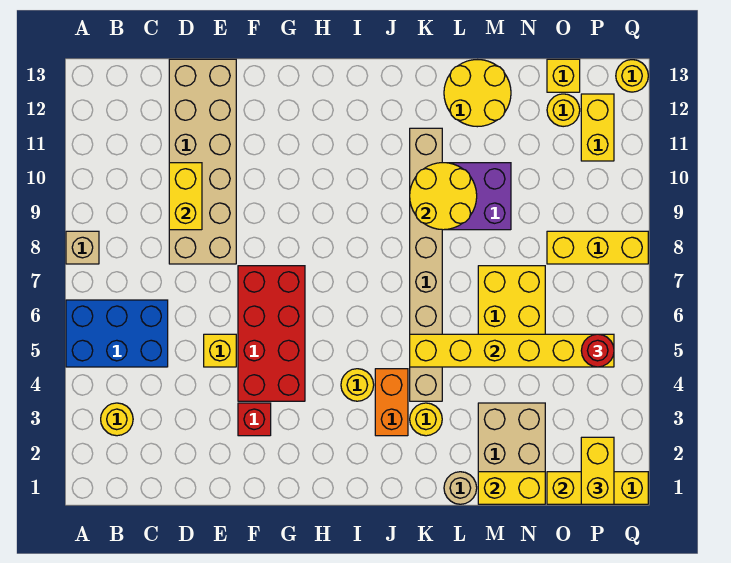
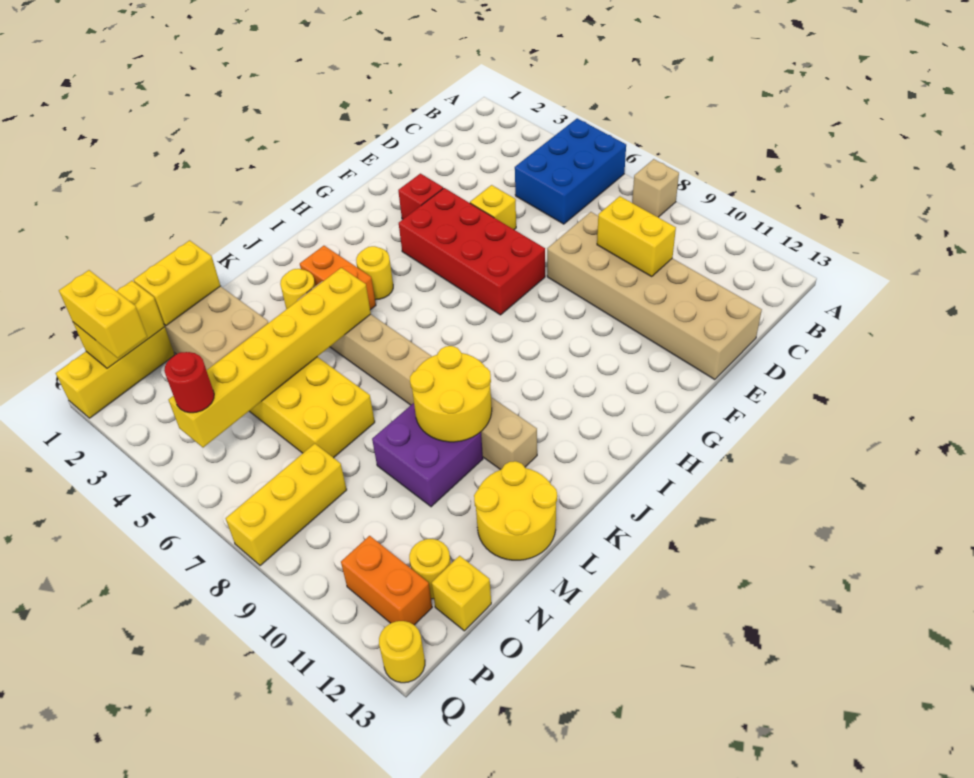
yellow 1x1 round brick [101,403,133,436] -> none
tan 1x1 round brick [444,472,477,504] -> none
yellow 1x2 brick [581,94,614,161] -> orange 1x2 brick [341,536,432,625]

